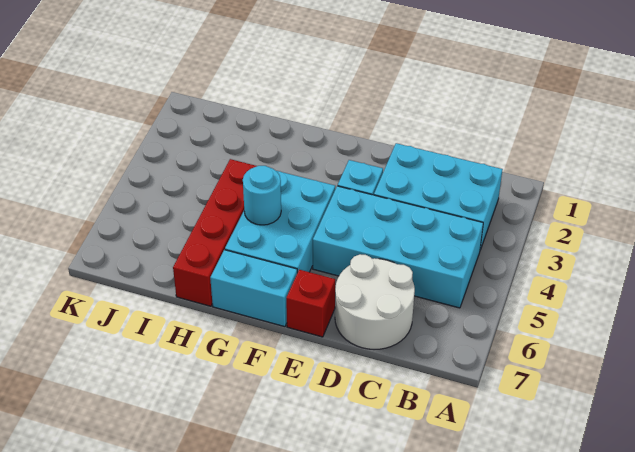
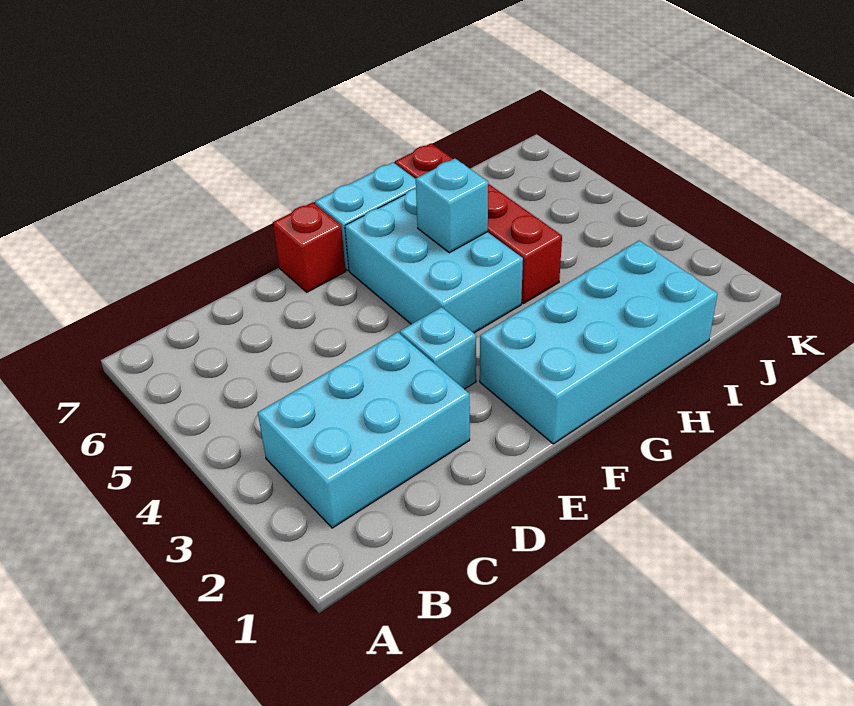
cyan 2x4 brick [313,186,483,308] -> cyan 2x4 brick moved to [480,241,718,444]
white 2x2 round brick [335,254,415,349] -> none
cyan 1x1 round brick [243,166,281,225] -> cyan 1x1 brick [416,159,488,253]

